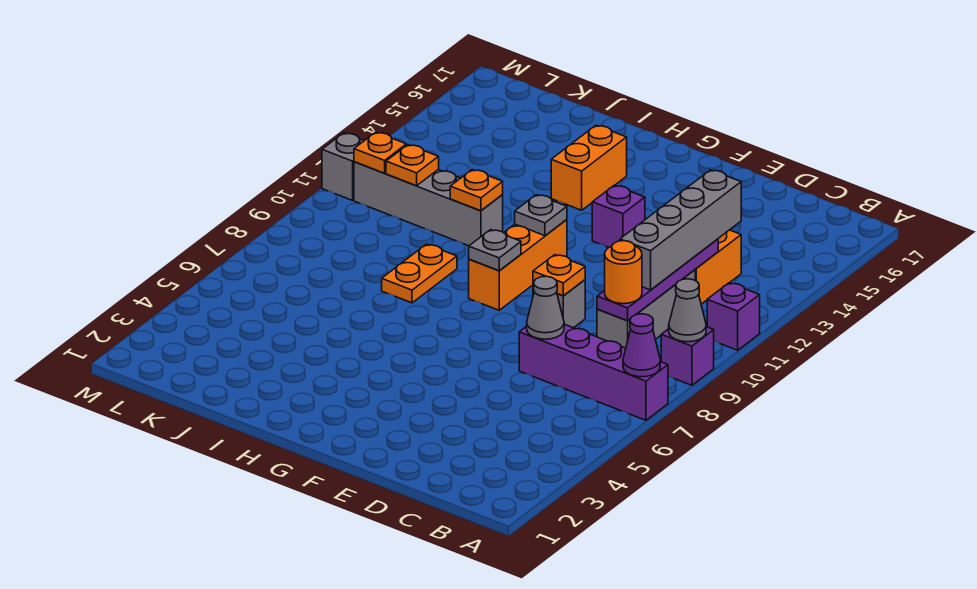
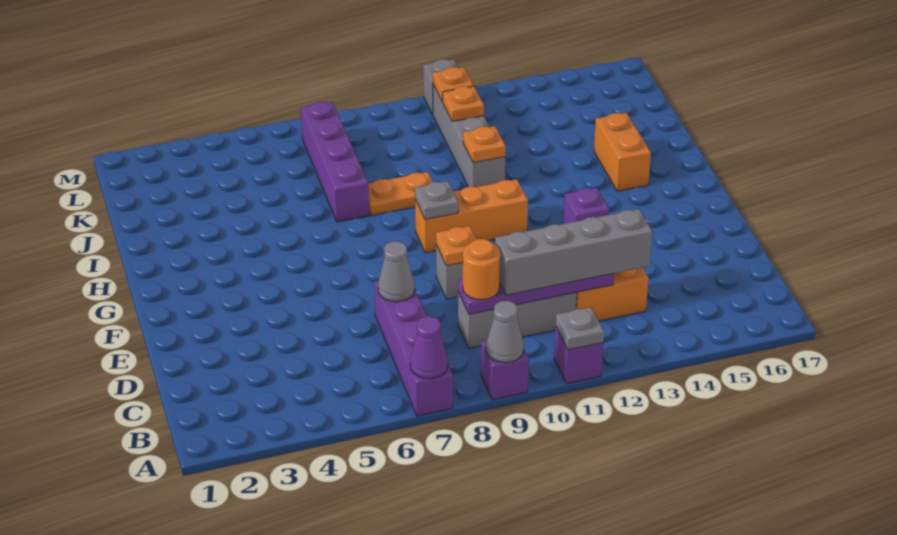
grey 1x1 plate [515,195,567,236] -> grey 1x1 plate moved to [556,307,604,350]
orange 1x2 brick [551,125,627,210] -> orange 1x2 brick turned to [594,113,651,191]
none -> purple 1x4 brick [301,102,369,222]

